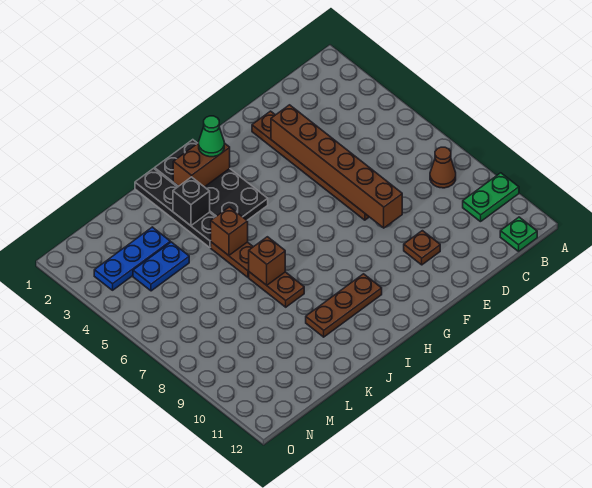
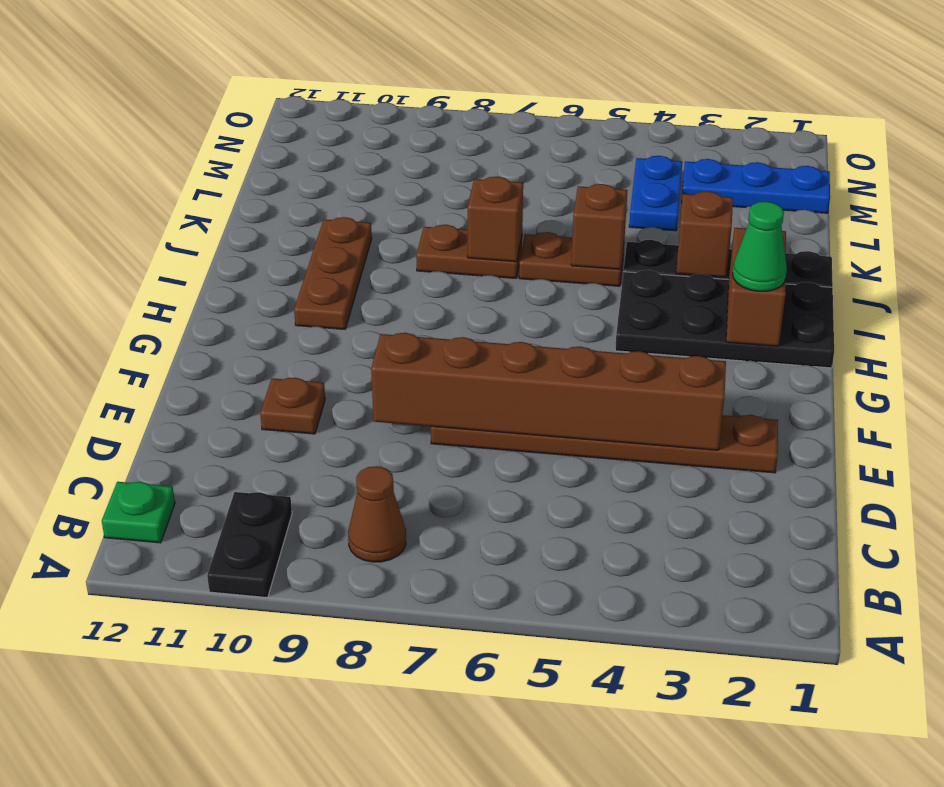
green 1x2 plate [463,173,519,222] -> black 1x2 plate [207,492,292,598]
black 1x1 brick [173,177,210,226] -> brown 1x1 brick [676,191,733,277]
blue 1x3 plate [94,227,170,290] -> blue 1x3 plate turned to [682,159,830,213]

